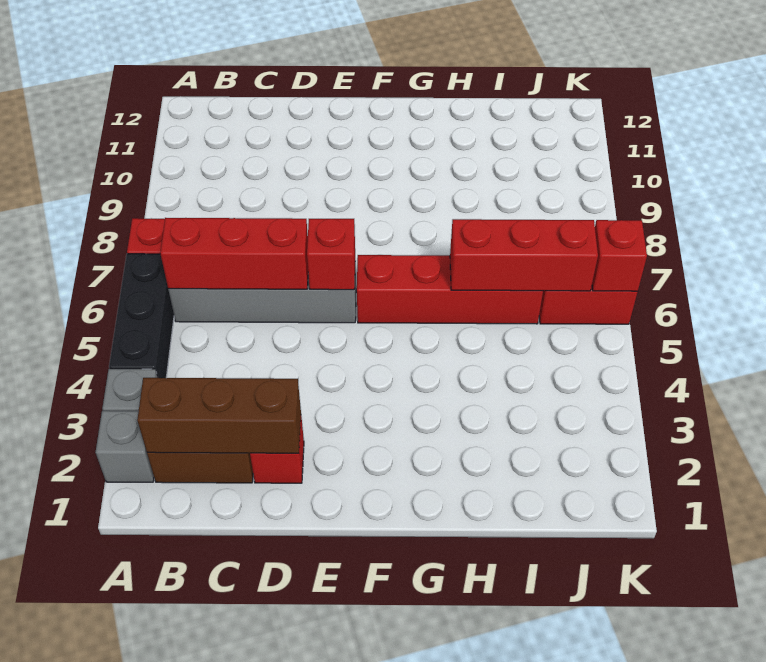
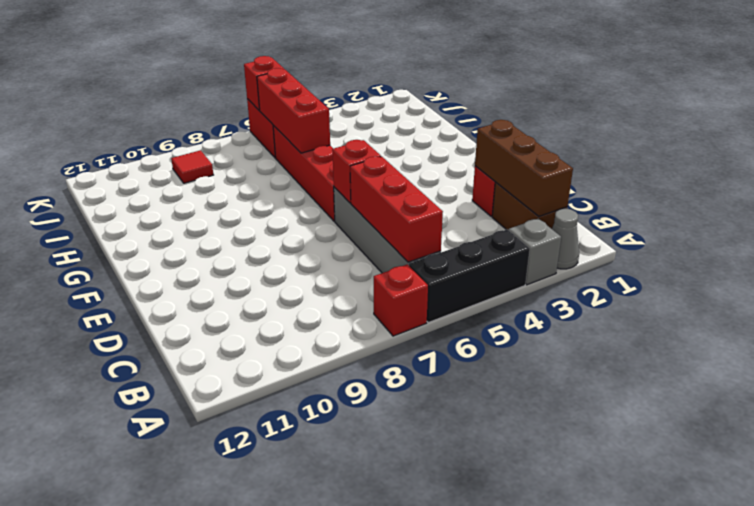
grey 1x1 brick [96,411,154,482] -> grey 1x1 cone [552,209,579,269]
none -> red 1x1 tile [171,150,213,183]

